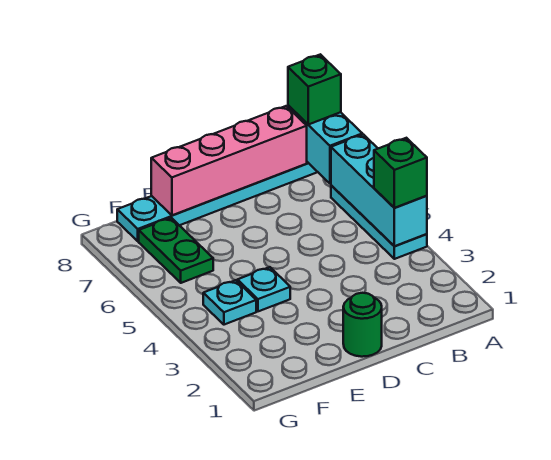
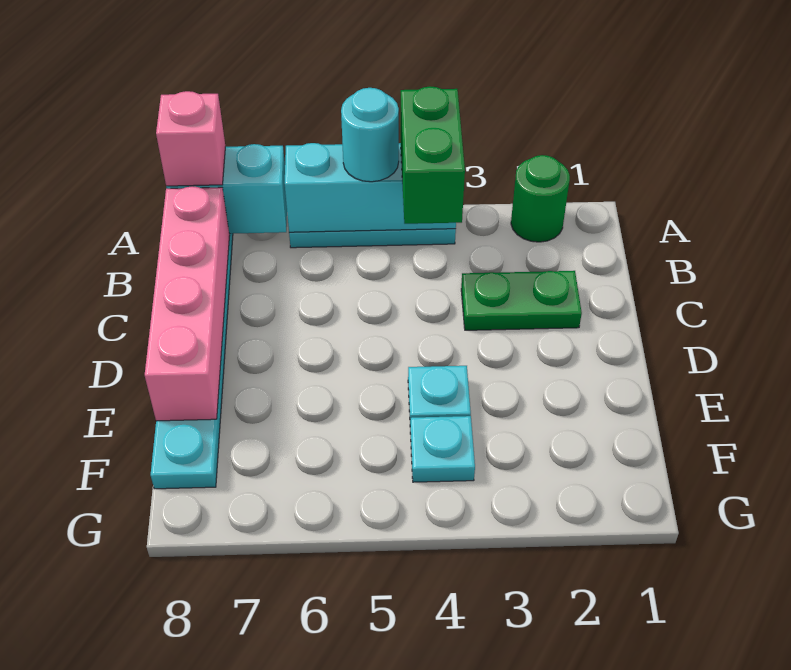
green 1x1 brick [374,138,427,208] -> green 1x2 brick [401,86,465,224]
none -> cyan 1x1 round brick [341,88,399,182]
green 1x1 brick [288,54,341,125] -> pink 1x1 brick [156,91,225,186]
green 1x1 round brick [343,293,382,357] -> green 1x1 round brick moved to [511,155,570,242]
green 1x2 plate [139,218,213,283] -> green 1x2 plate moved to [461,271,582,330]

